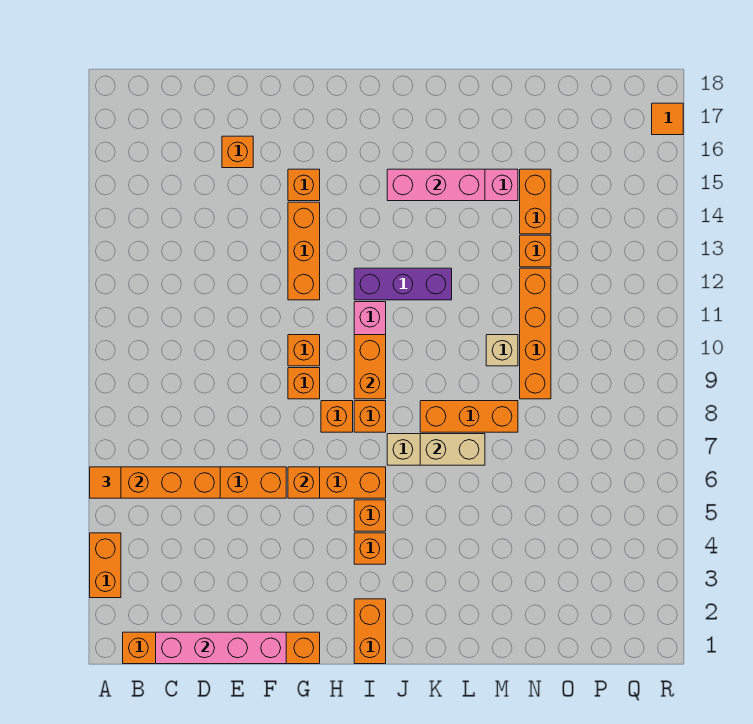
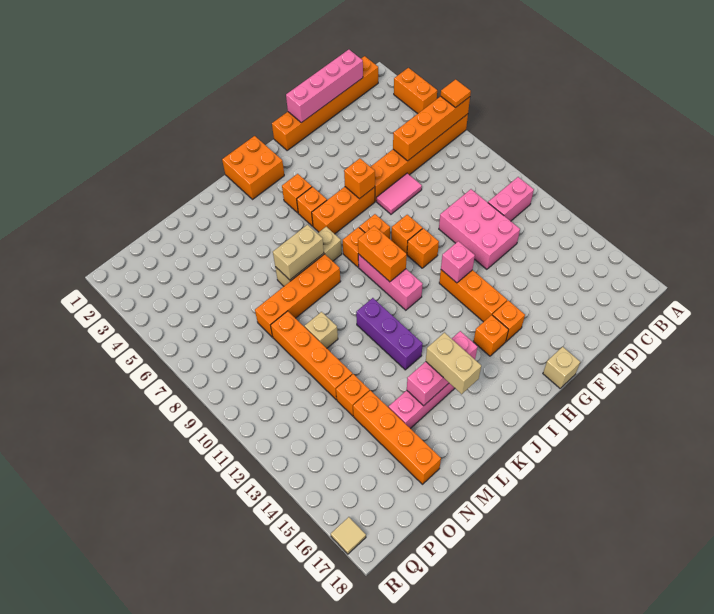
none -> pink 1x2 brick [488,177,534,221]
none -> pink 2x3 brick [439,189,520,269]
none -> pink 1x2 tile [377,173,422,214]
orange 1x1 brick [222,136,253,168] -> orange 1x1 brick moved to [474,315,509,356]
none -> pink 1x1 brick [441,241,475,283]
none -> tan 1x1 brick [543,347,580,388]
orange 1x2 brick [354,599,386,664] -> orange 2x2 brick [222,136,284,199]
purple 1x3 brick [354,268,452,300] -> purple 1x3 brick turned to [356,298,423,370]
orange 1x3 brick [420,401,518,432] -> orange 1x4 brick [255,254,341,337]
none -> tan 1x2 brick [426,333,481,394]
orange 1x2 brick [520,169,551,234] -> orange 1x4 brick [353,390,441,484]
orange 1x1 tile [652,103,683,135] -> tan 1x1 tile [331,517,366,554]

